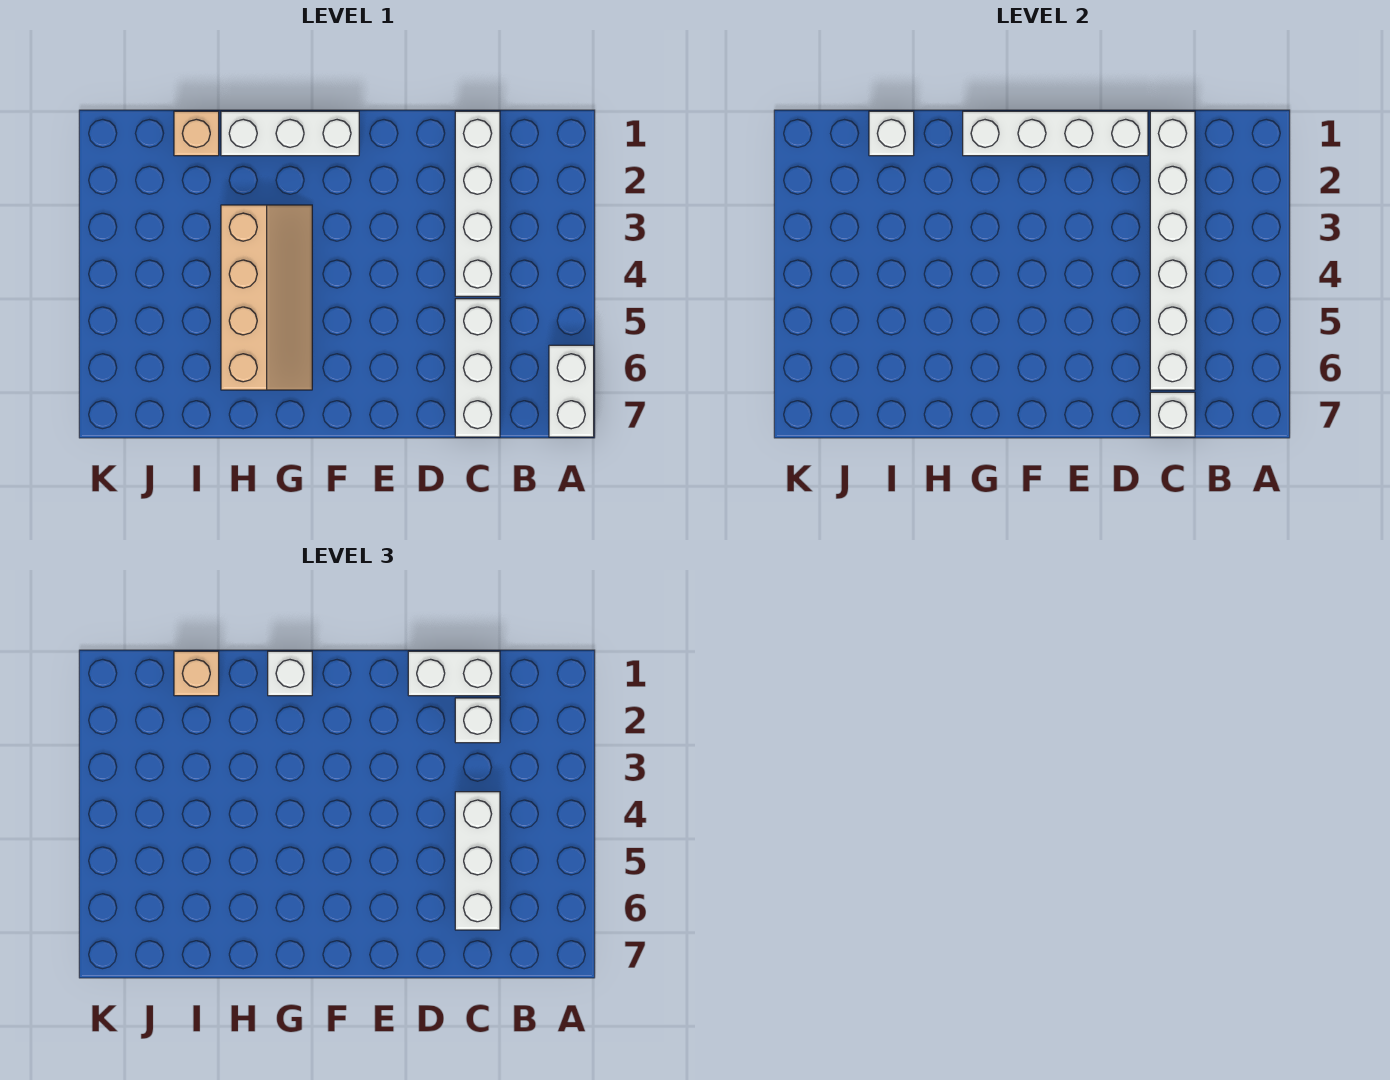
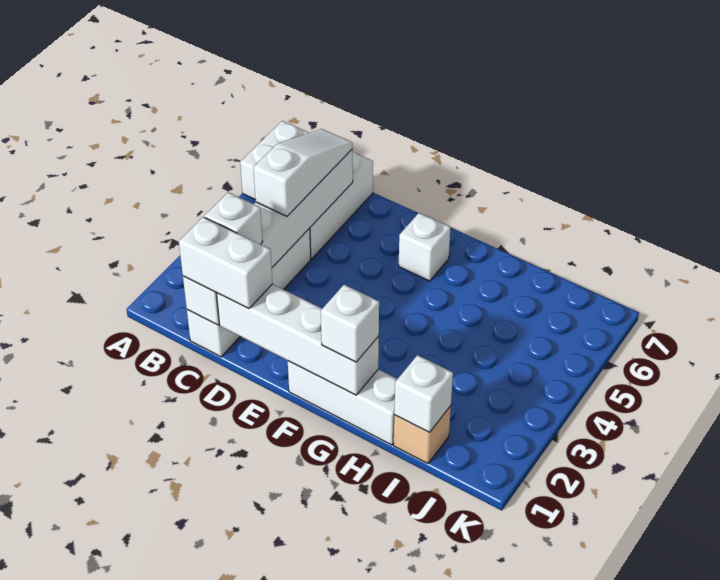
white 1x3 brick [455,792,500,930] -> white 1x3 slope [253,129,352,216]
white 1x1 brick [1150,392,1195,437] -> white 1x1 brick moved to [399,213,451,281]
tan 2x4 slope [221,205,312,390] -> none
tan 1x1 brick [174,651,219,696] -> none

